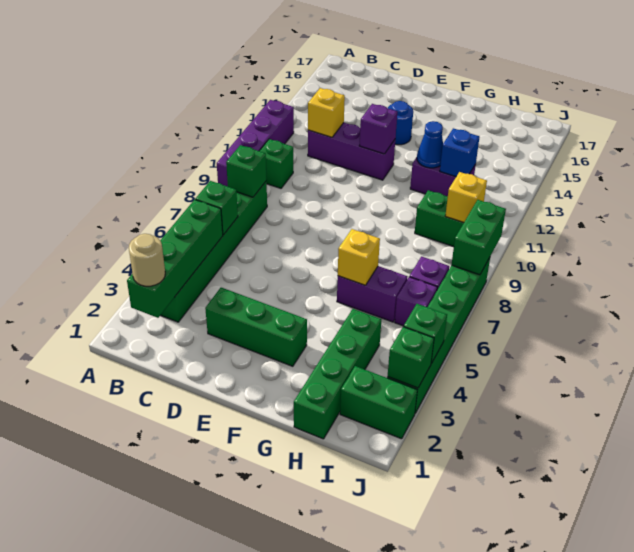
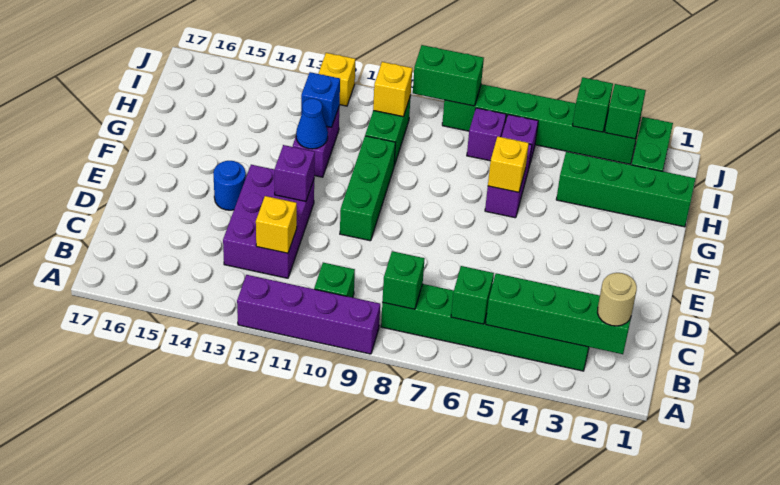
purple 1x3 brick [308,123,395,180] -> purple 2x3 brick [223,165,314,278]
green 1x3 brick [205,288,307,366] -> green 1x3 brick moved to [340,136,396,241]
none -> yellow 1x1 brick [318,53,355,106]

